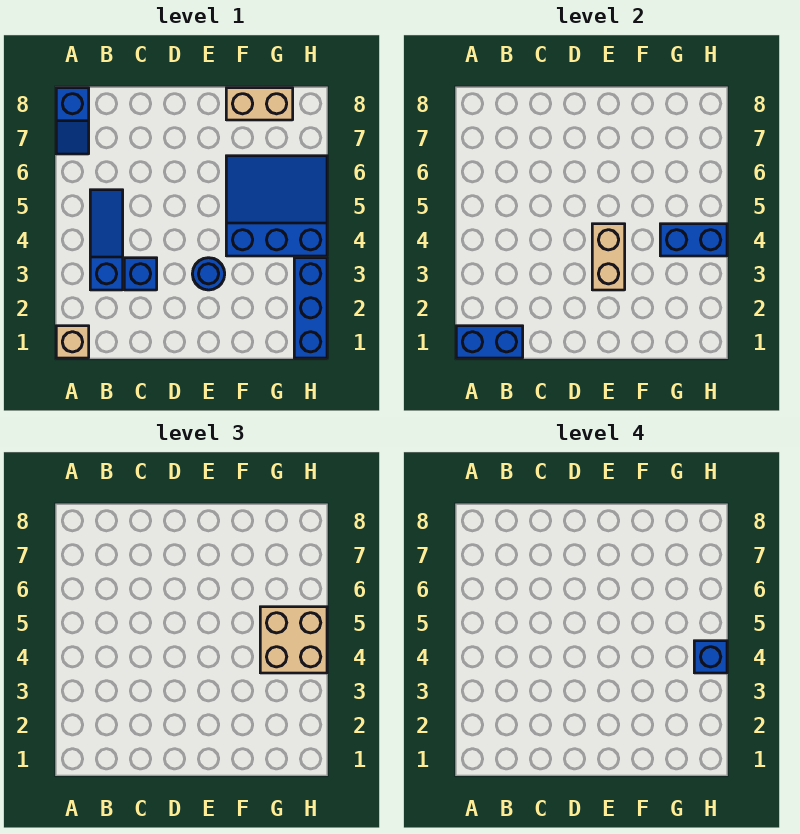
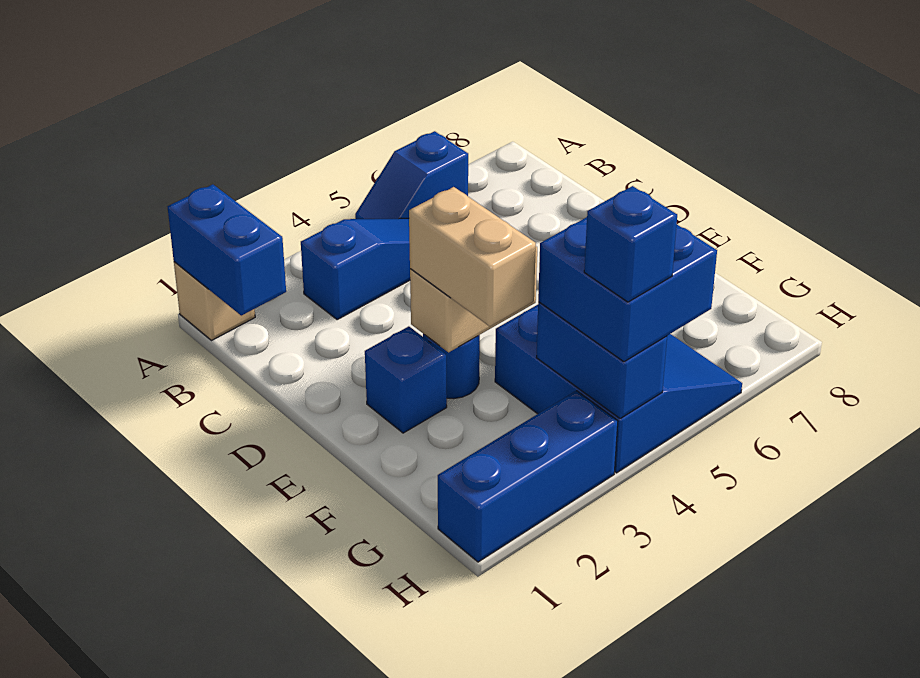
blue 1x2 slope [56,88,89,154] -> blue 1x2 slope moved to [355,131,468,219]
blue 1x1 brick [124,258,157,290] -> blue 1x1 brick moved to [365,326,447,433]
tan 1x2 brick [226,88,293,120] -> tan 1x2 brick moved to [409,187,536,326]
tan 2x2 brick [260,607,327,673] -> blue 2x2 brick [538,217,717,362]

